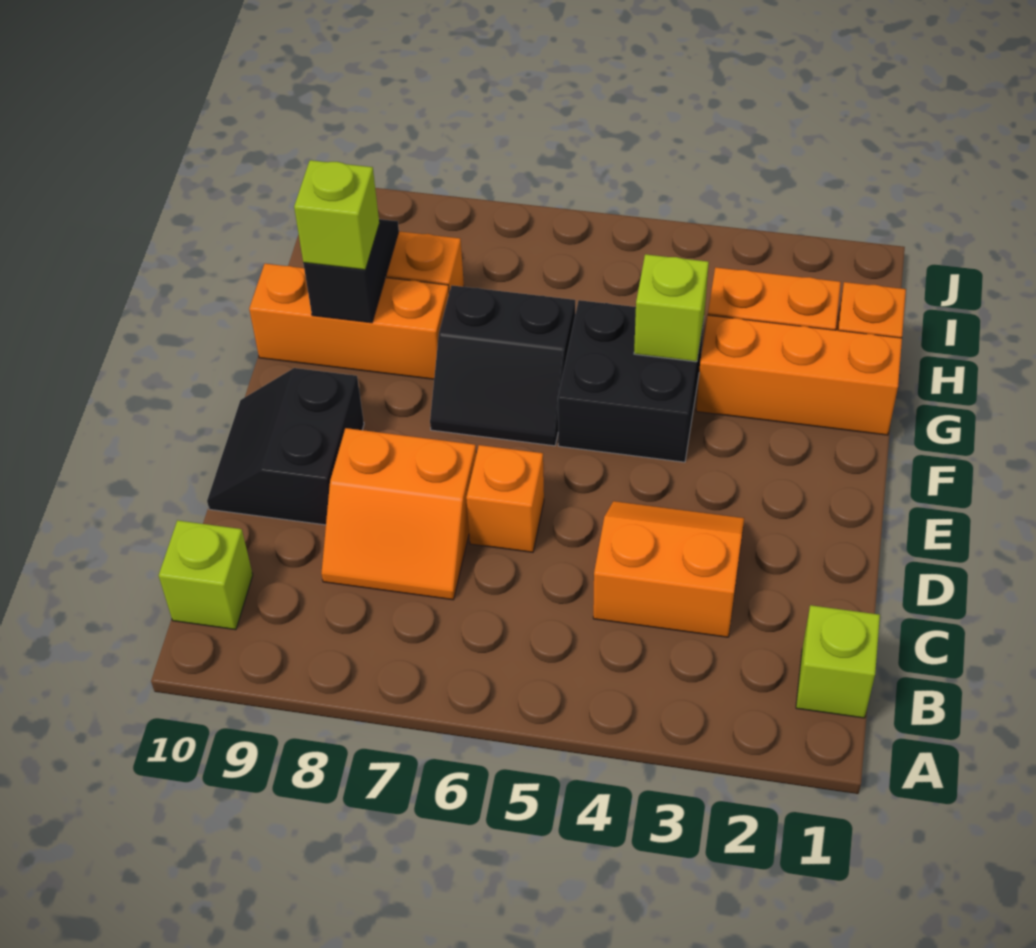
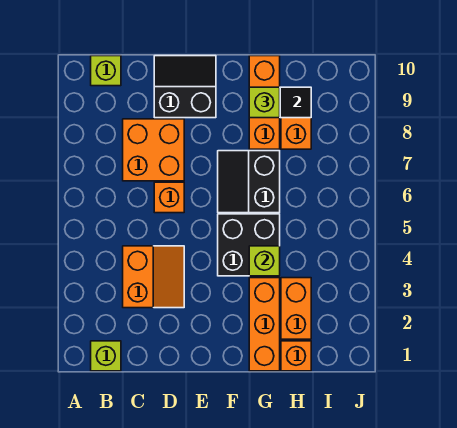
orange 2x2 slope [321,428,476,600] -> orange 2x2 brick [123,119,184,181]

